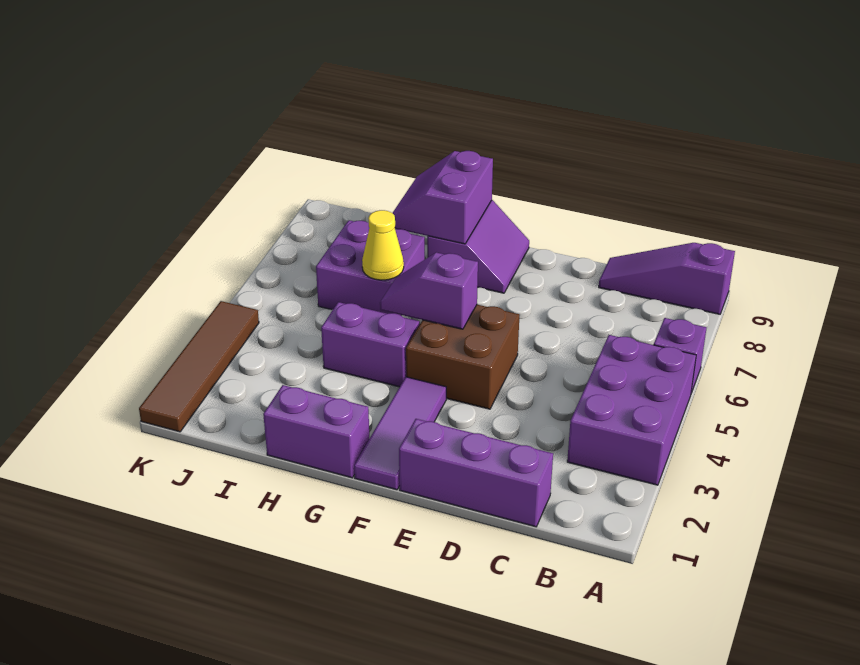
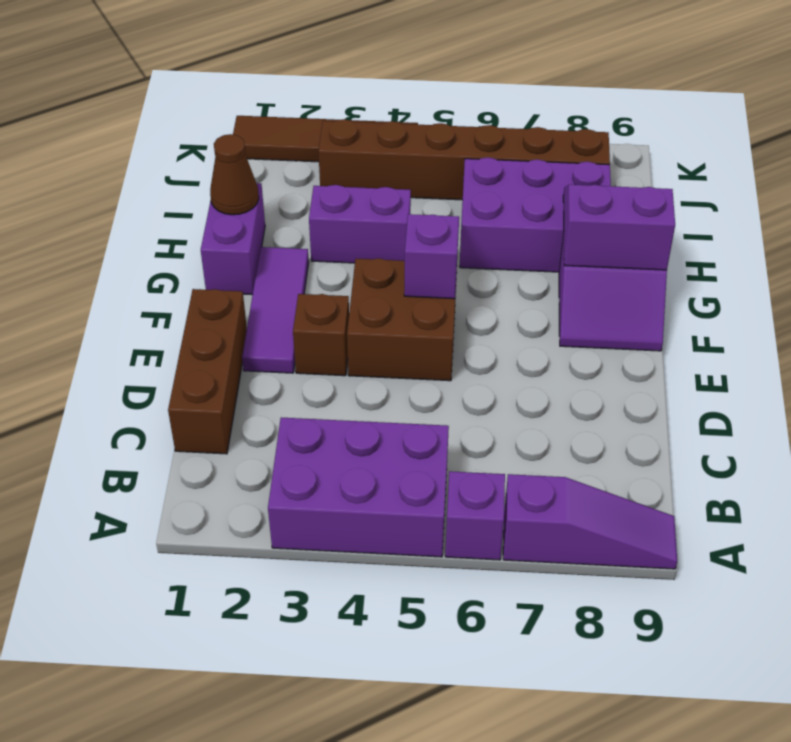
purple 1x3 slope [599,243,735,314] -> purple 1x3 slope turned to [503,474,677,569]
purple 1x3 brick [399,419,553,527] -> brown 1x3 brick [168,289,247,454]
none -> brown 1x1 brick [293,294,349,376]
purple 1x3 tile [354,377,446,490] -> purple 1x3 tile turned to [242,247,309,373]
purple 1x2 brick [321,302,420,387] -> purple 1x2 brick turned to [309,185,411,263]
none -> brown 1x1 cone [210,134,259,215]
purple 2x2 brick [316,220,425,314] -> purple 2x3 brick [460,157,611,272]
yellow 1x1 cone [362,210,404,280] -> none
none -> brown 1x6 brick [318,119,610,200]

